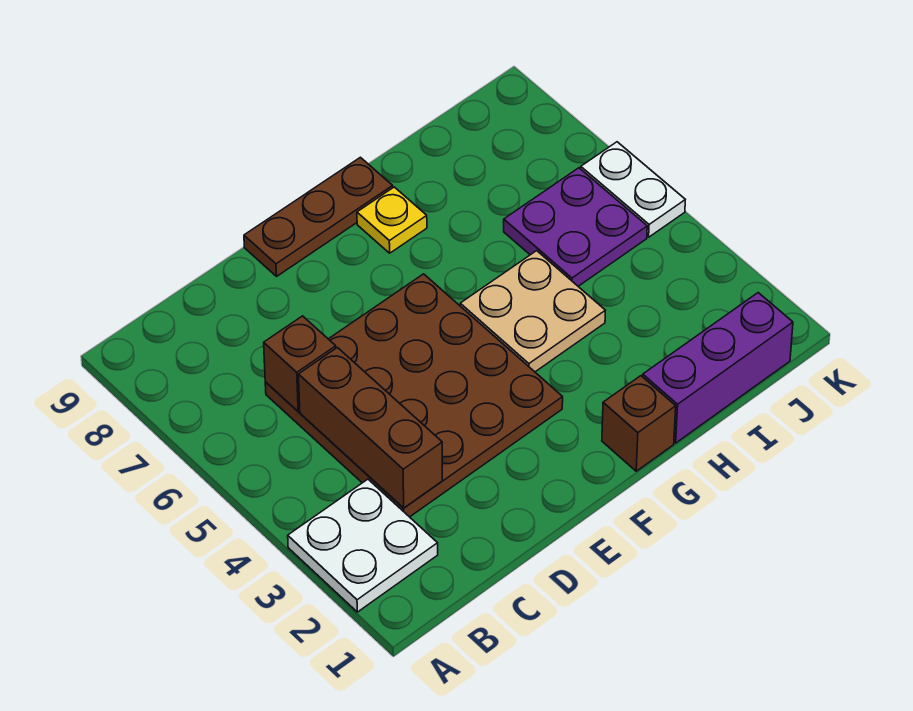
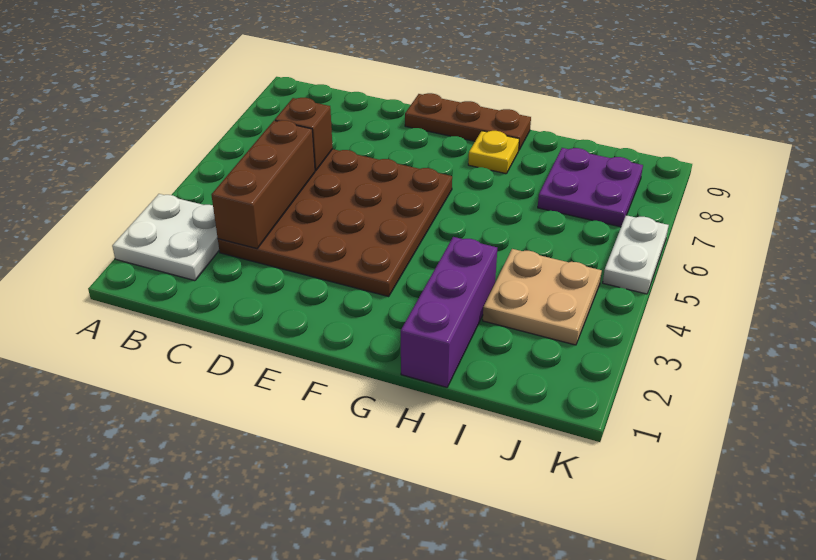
brown 1x1 brick [602,376,676,471] -> none
tan 2x2 plate [460,251,605,372] -> tan 2x2 plate moved to [483,249,602,345]
purple 1x3 brick [643,293,793,443] -> purple 1x3 brick turned to [401,237,497,387]
purple 2x2 plate [504,168,647,286] -> purple 2x2 plate moved to [538,148,643,227]

